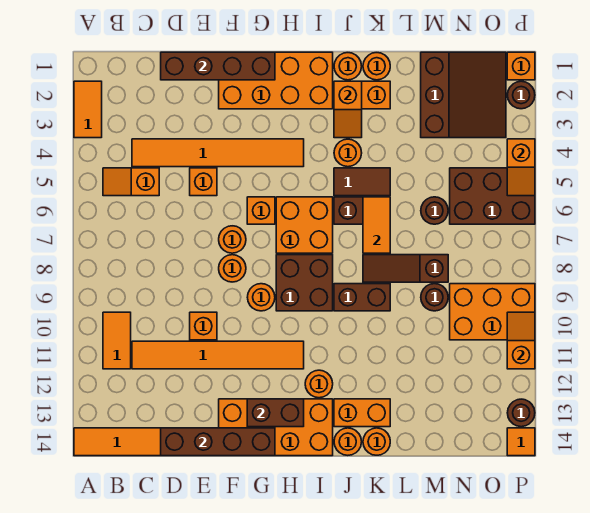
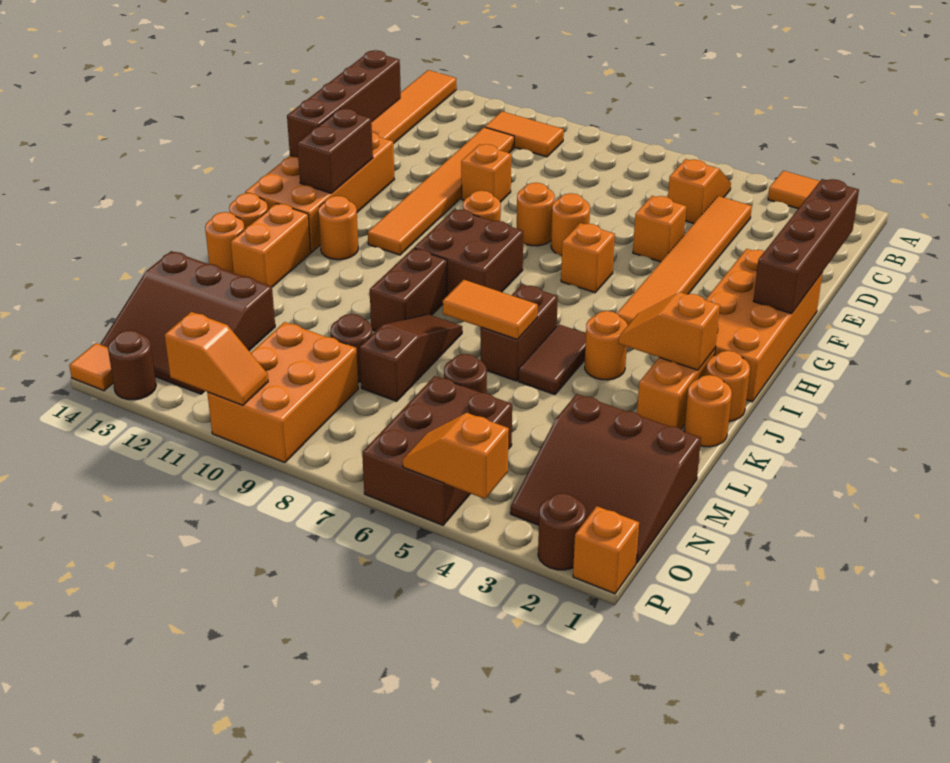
orange 2x2 brick [276,197,333,253] -> none
none -> brown 3x3 slope [100,251,275,394]

